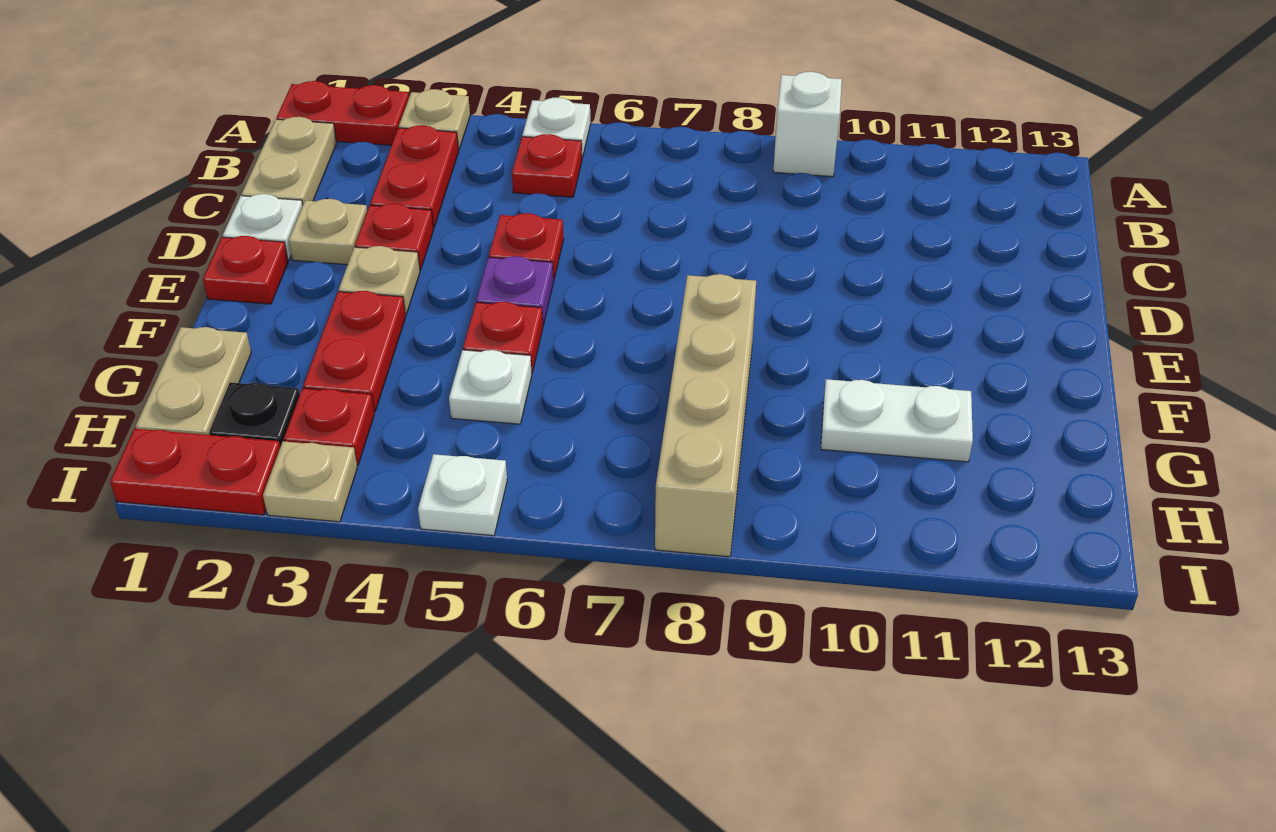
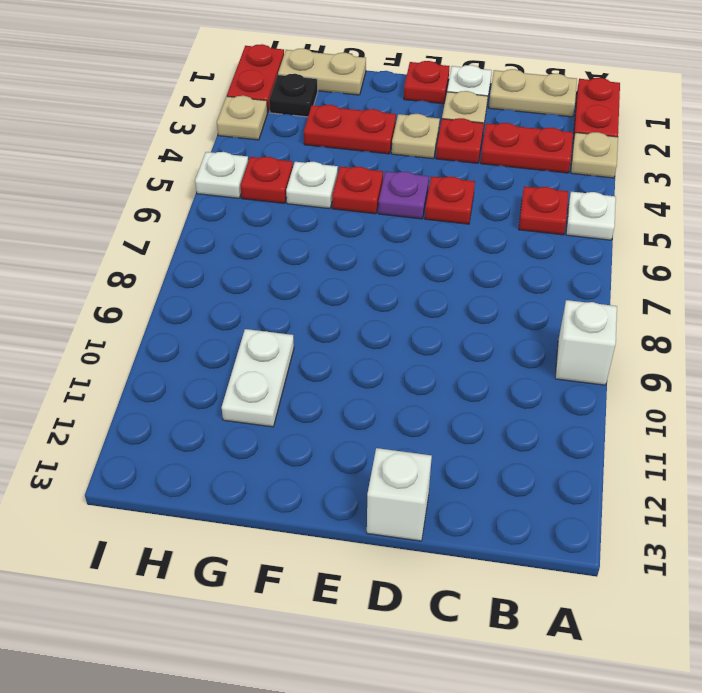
none -> white 1x1 brick [367,448,432,541]
tan 1x4 brick [655,274,756,557] -> none
red 1x1 plate [284,388,374,465] -> red 1x1 plate moved to [240,157,293,203]

